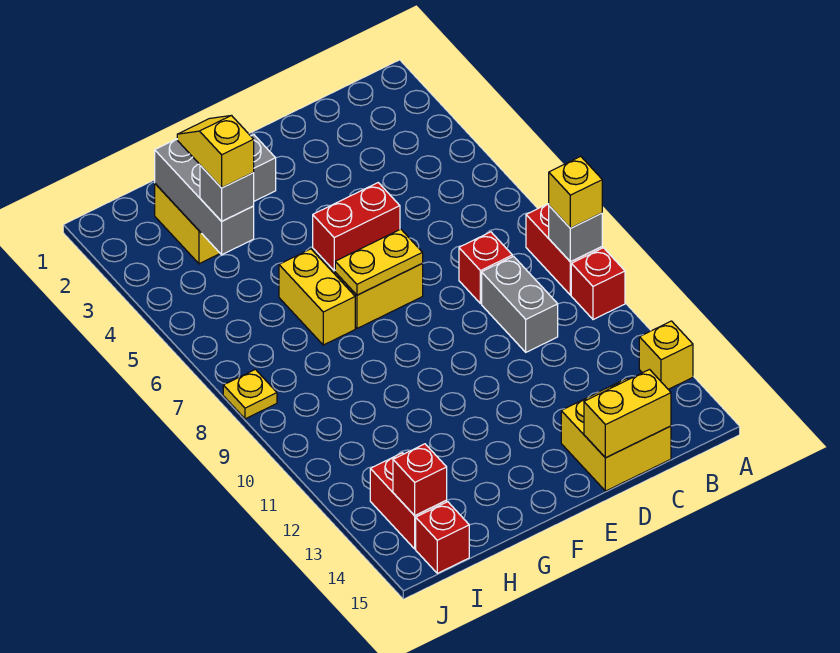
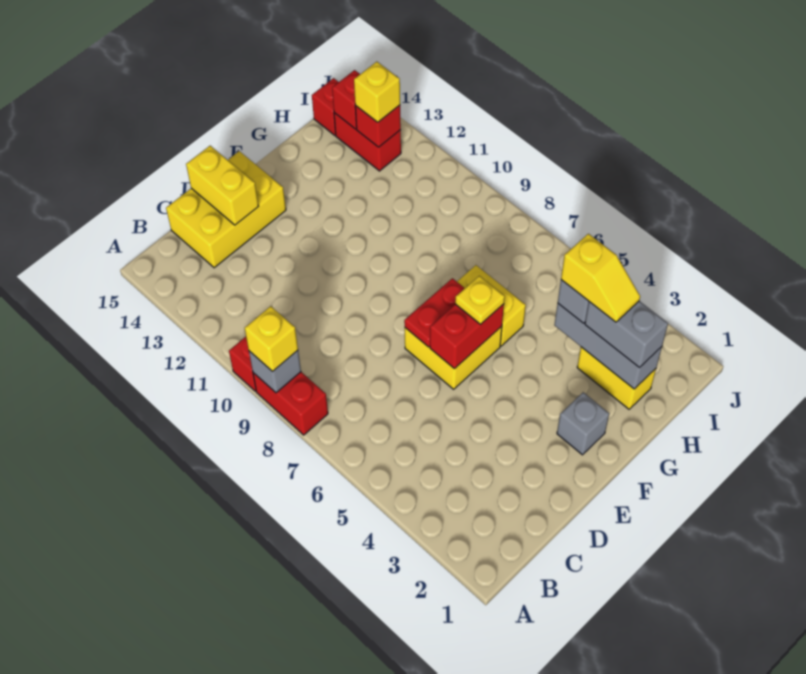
yellow 1x1 brick [639,321,693,389] -> yellow 1x1 brick moved to [354,62,400,122]
red 1x1 brick [459,232,512,304] -> red 1x1 brick moved to [355,105,401,147]
grey 1x2 brick [482,256,558,352] -> grey 1x2 brick moved to [585,301,668,368]
yellow 2x2 brick [561,379,671,491] -> yellow 2x3 brick [166,151,286,268]
yellow 1x2 brick [584,370,671,458] -> yellow 1x2 brick turned to [186,146,259,225]
yellow 1x2 plate [335,229,423,295] -> red 1x2 plate [404,278,465,347]
yellow 1x1 plate [223,369,277,419] -> yellow 1x1 plate moved to [455,276,505,325]

